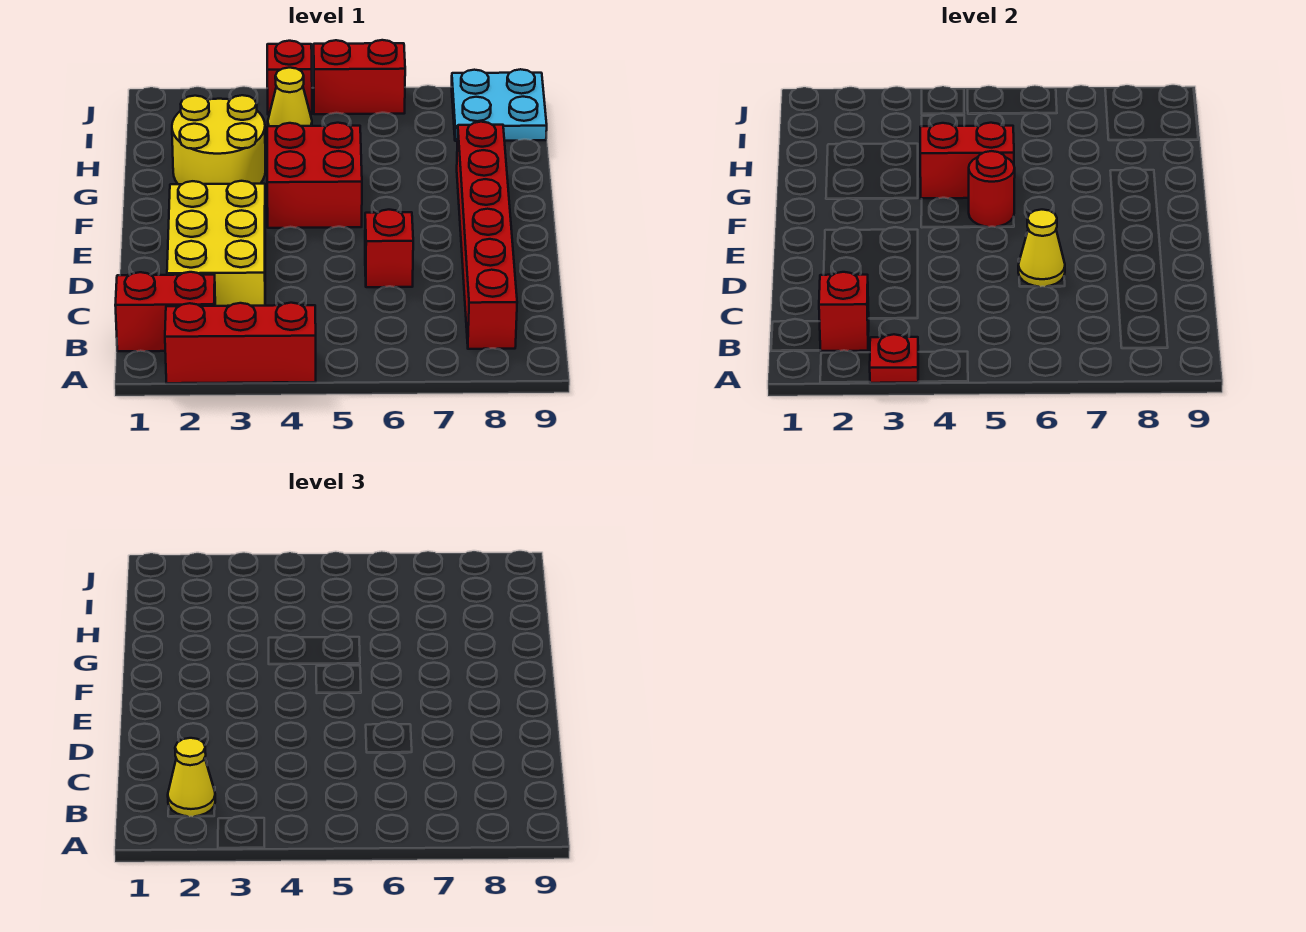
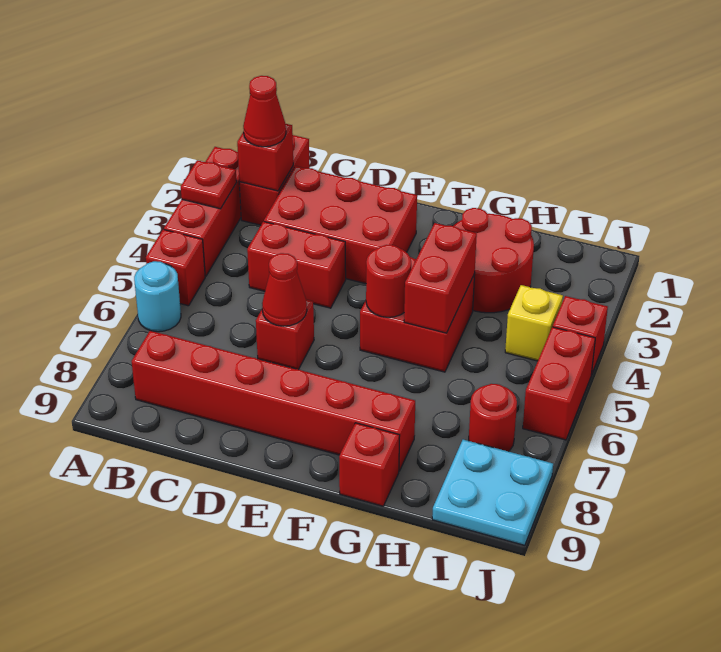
none -> red 1x1 brick [146,229,205,306]
none -> cyan 1x1 round brick [134,261,181,332]
yellow 1x1 cone [168,738,215,817] -> red 1x1 cone [243,76,286,147]
yellow 2x3 brick [167,181,265,306] -> red 2x3 brick [264,166,417,284]
none -> red 1x2 brick [247,221,346,308]
yellow 1x1 cone [1018,210,1065,287] -> red 1x1 cone [262,253,307,326]
yellow 2x2 round brick [172,95,265,184] -> red 2x2 round brick [454,208,534,313]
none -> red 1x1 brick [339,423,400,506]
yellow 1x1 cone [268,68,312,126] -> yellow 1x1 brick [505,285,563,361]
none -> red 1x1 round brick [469,384,517,451]

